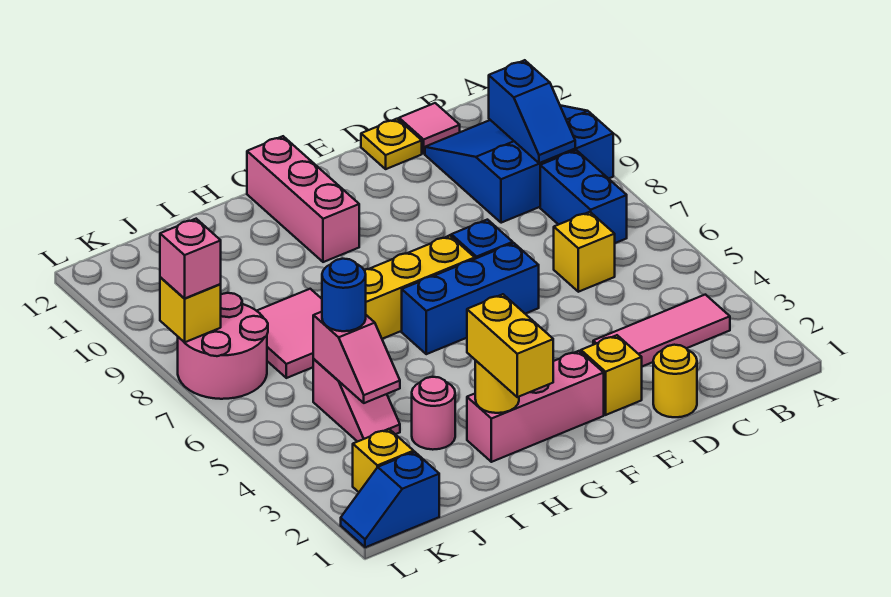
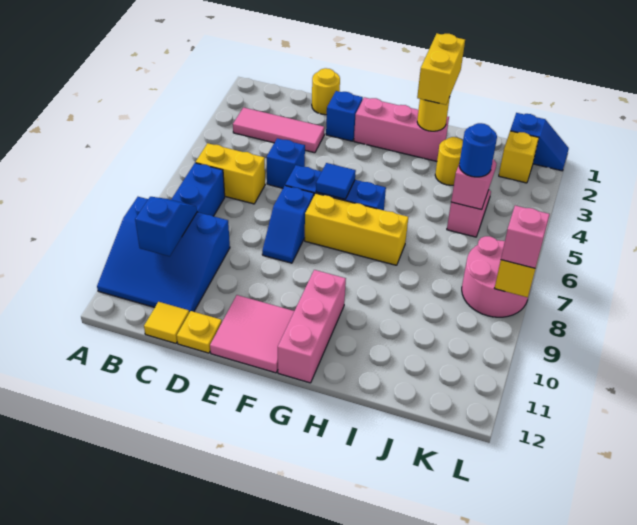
yellow 1x1 brick [554,212,615,292] -> yellow 1x2 brick [196,143,265,204]
pink 1x1 tile [399,103,460,153] -> yellow 1x1 tile [144,302,189,343]
none -> blue 1x1 brick [267,138,305,188]
yellow 1x1 brick [581,335,642,415] -> blue 1x1 brick [326,91,363,141]
none -> blue 1x1 tile [316,163,356,199]
pink 1x1 round brick [412,377,455,450] -> yellow 1x1 round brick [435,137,463,185]
pink 2x2 tile [257,289,322,378] -> pink 2x2 tile moved to [210,295,294,373]

